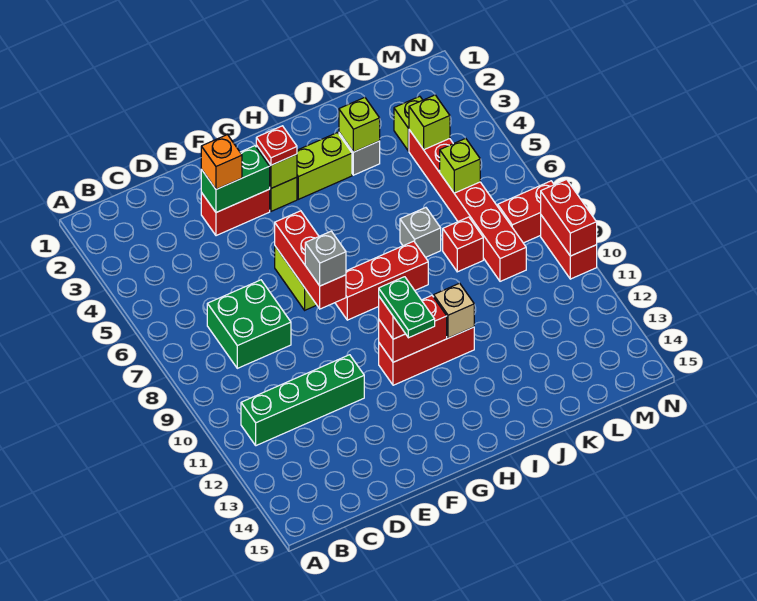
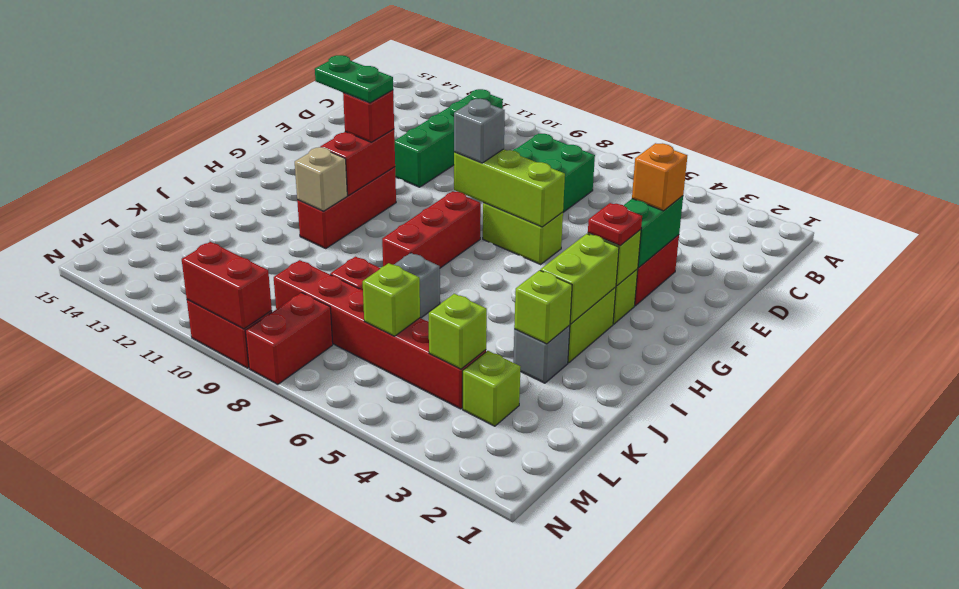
red 1x3 brick [275,211,346,309] -> lime 1x3 brick [454,149,565,227]
none -> lime 1x2 brick [540,234,619,324]

